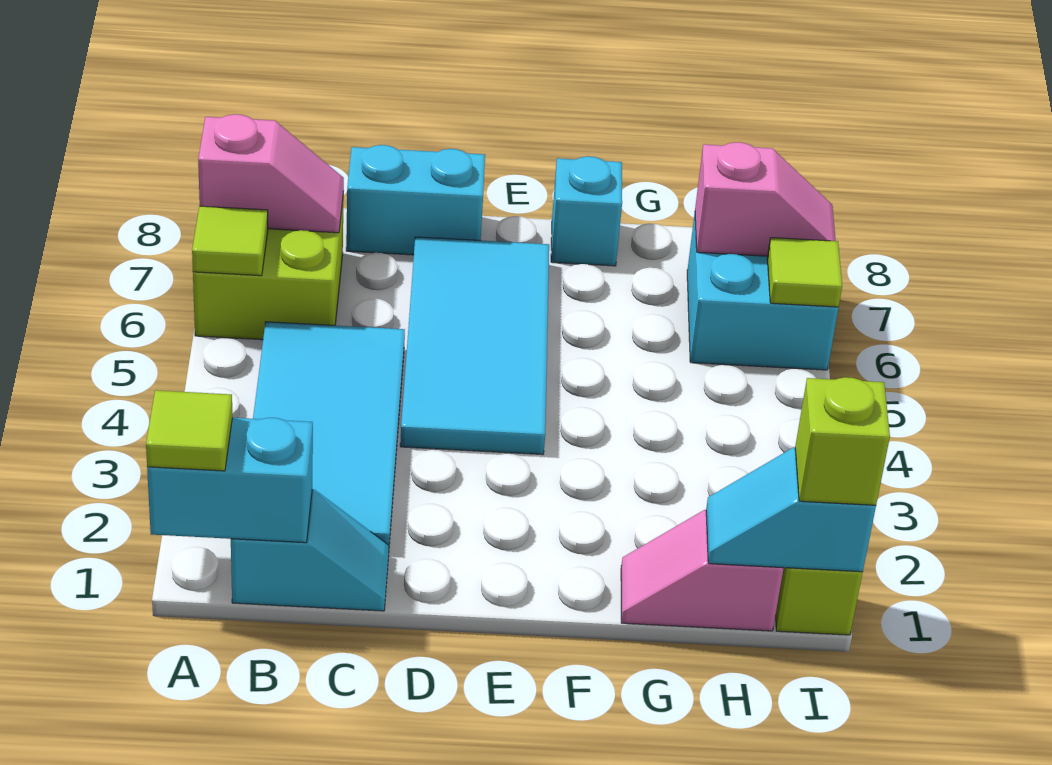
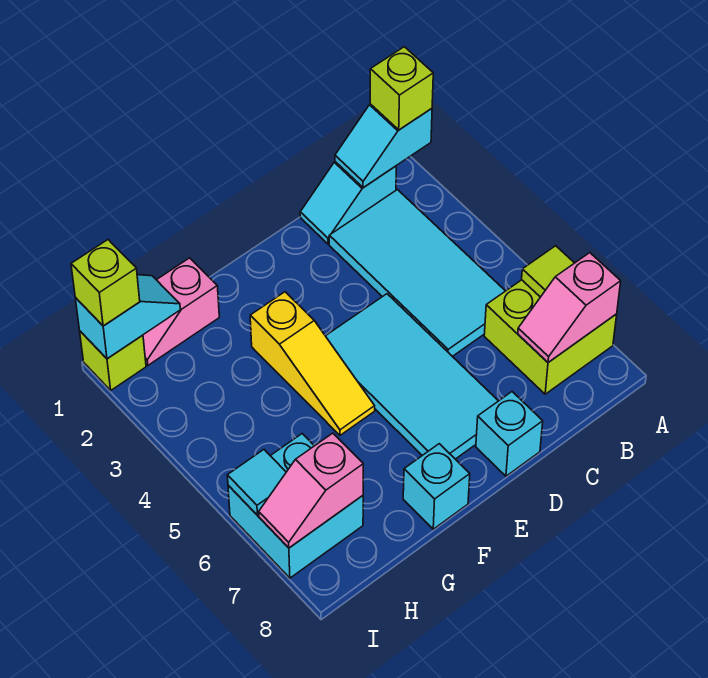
cyan 1x2 brick [147,418,313,543] -> cyan 1x2 slope [335,104,432,188]
lime 1x1 tile [146,390,232,471] -> lime 1x1 brick [370,47,433,130]
cyan 1x2 brick [346,145,485,255] -> cyan 1x1 brick [476,392,543,476]
none -> yellow 1x3 slope [250,292,375,435]
pink 1x2 slope [621,510,783,631] -> pink 1x2 slope turned to [143,258,219,365]
lime 1x1 tile [767,238,842,307] -> cyan 1x1 tile [227,450,286,516]

